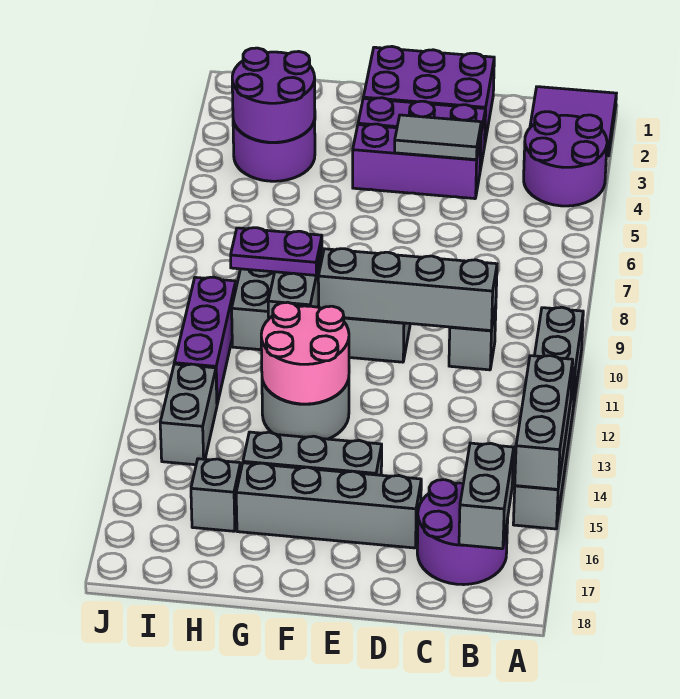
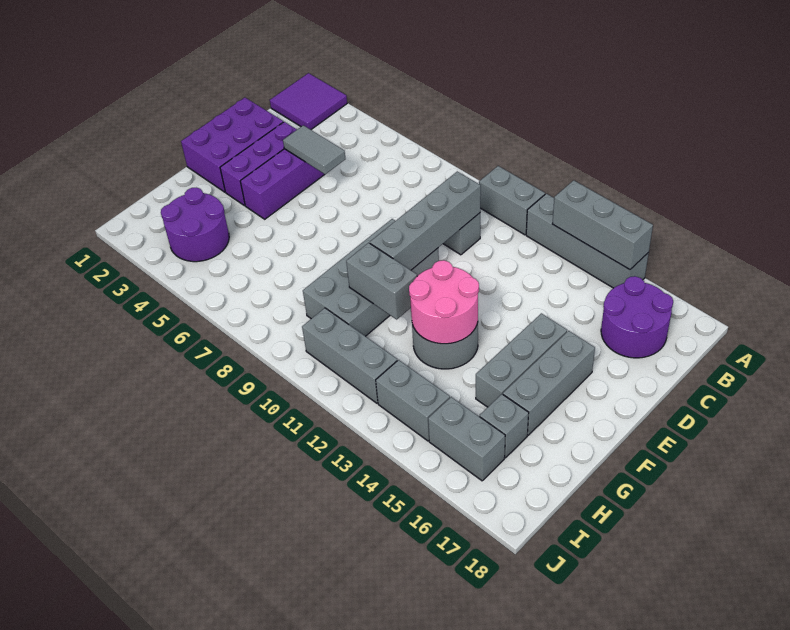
purple 2x2 round brick [524,112,607,206] -> none
grey 1x2 brick [459,443,514,549] -> grey 1x2 brick moved to [428,397,505,481]
grey 1x2 tile [395,115,481,160] -> grey 1x2 tile turned to [283,125,345,174]
grey 1x4 brick [236,463,421,548] -> grey 1x3 brick [503,331,595,435]
purple 1x2 plate [231,228,322,275] -> none
purple 2x2 round brick [232,48,315,142] -> none
purple 1x3 brick [174,277,236,404] -> grey 1x3 brick [302,308,397,403]

